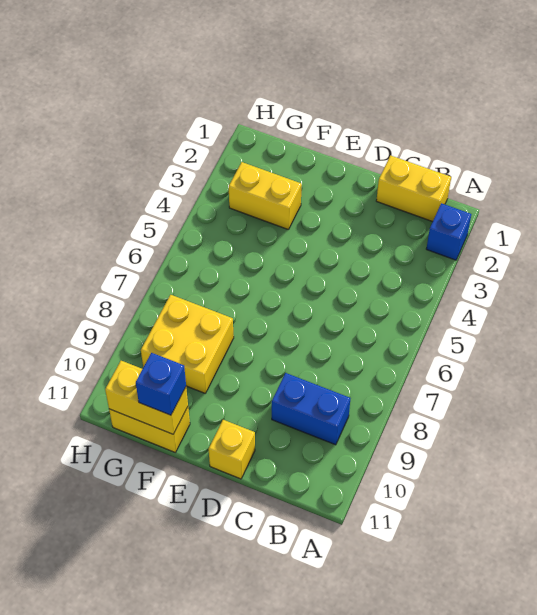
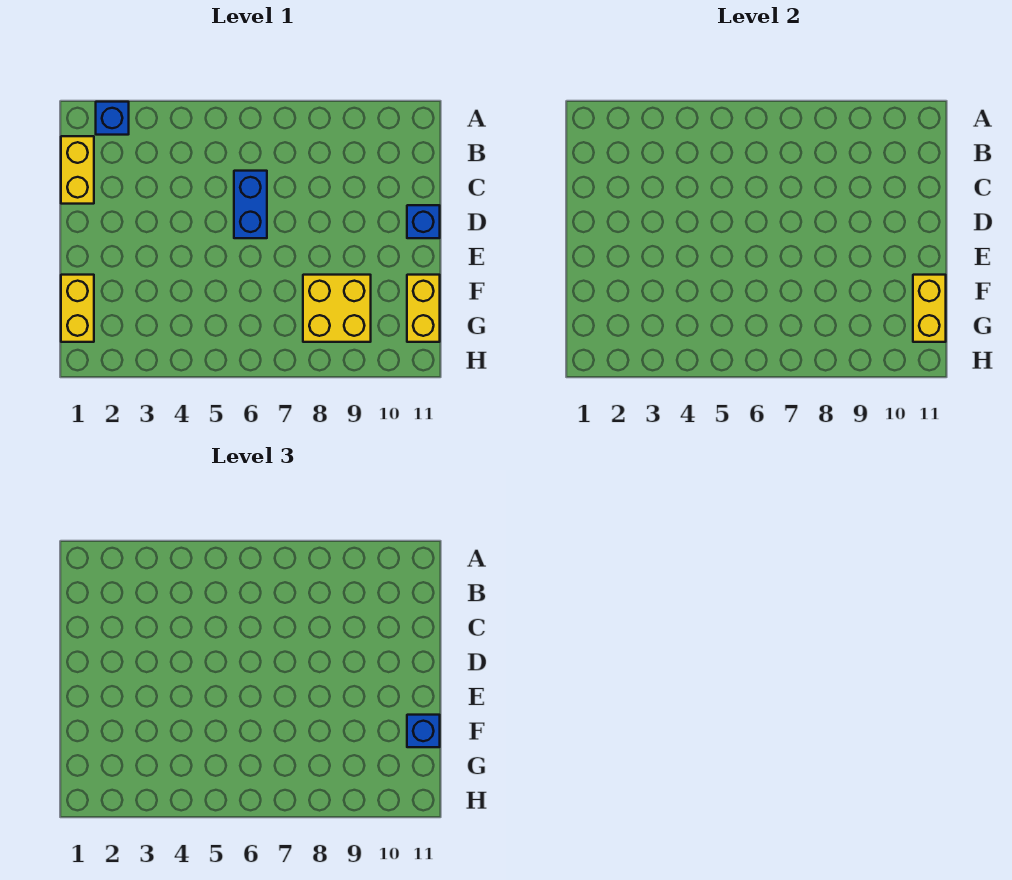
blue 1x2 brick [272,373,350,445] -> blue 1x2 brick moved to [234,171,267,238]
yellow 1x1 brick [209,420,255,479] -> blue 1x1 brick [407,205,440,238]
yellow 1x2 brick [229,162,302,230] -> yellow 1x2 brick moved to [61,275,94,342]

